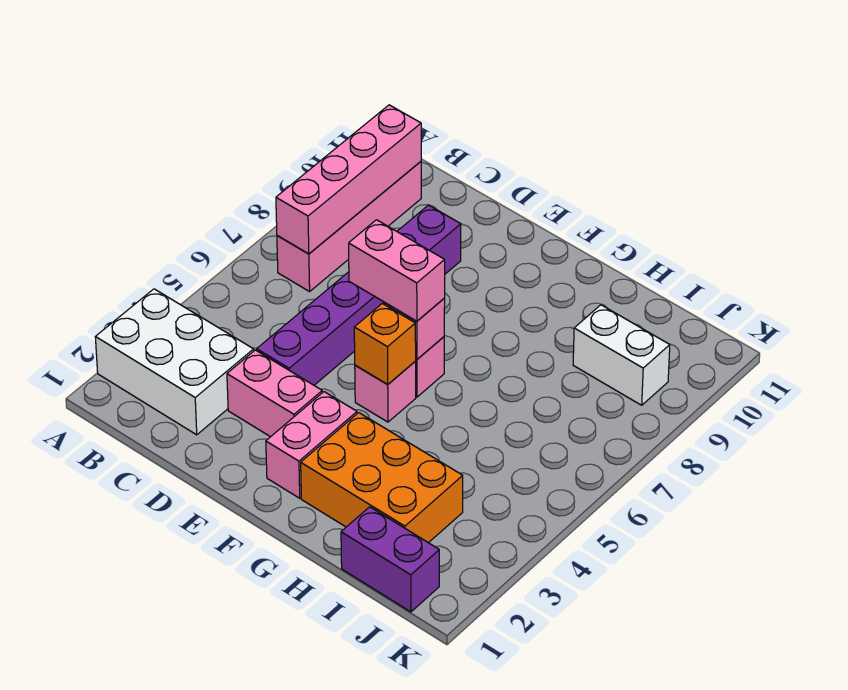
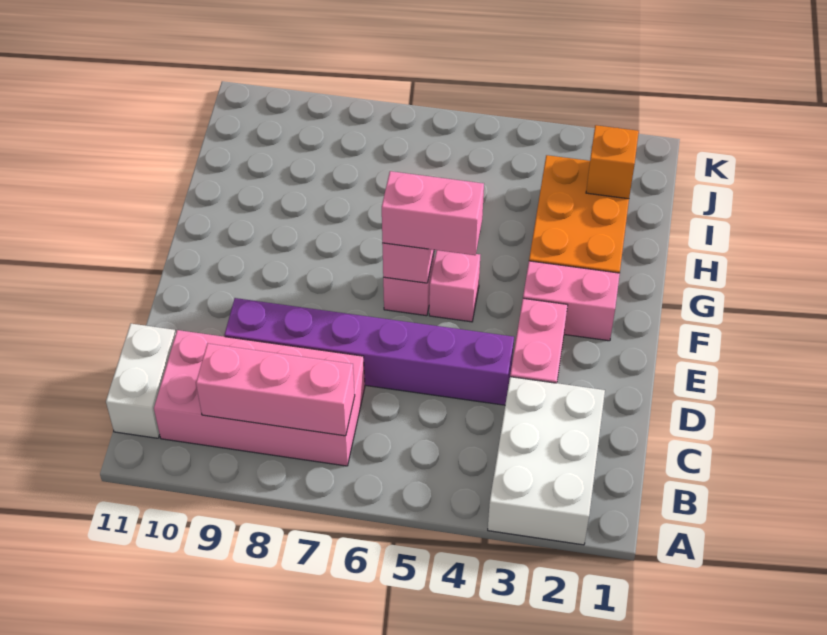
pink 1x4 brick [277,162,421,292] -> pink 2x4 brick [154,330,365,466]
pink 1x4 brick [276,105,421,254] -> pink 1x3 brick [196,343,355,436]
pink 1x2 brick [349,220,445,321] -> pink 1x2 brick turned to [382,171,484,255]
orange 1x1 brick [354,303,416,384] -> orange 1x1 brick moved to [586,125,639,199]
purple 1x2 brick [341,507,439,612] -> none
white 1x2 brick [573,305,670,405] -> white 1x2 brick moved to [106,324,176,438]

